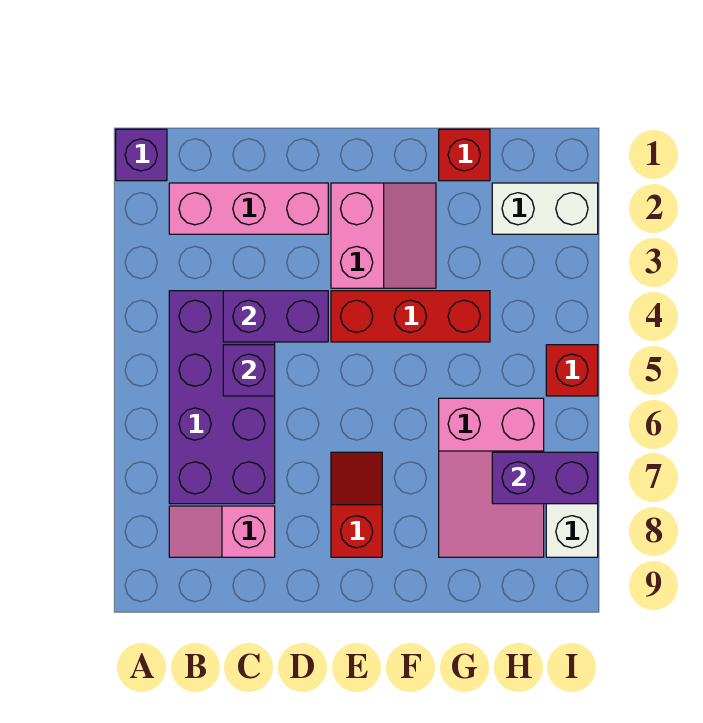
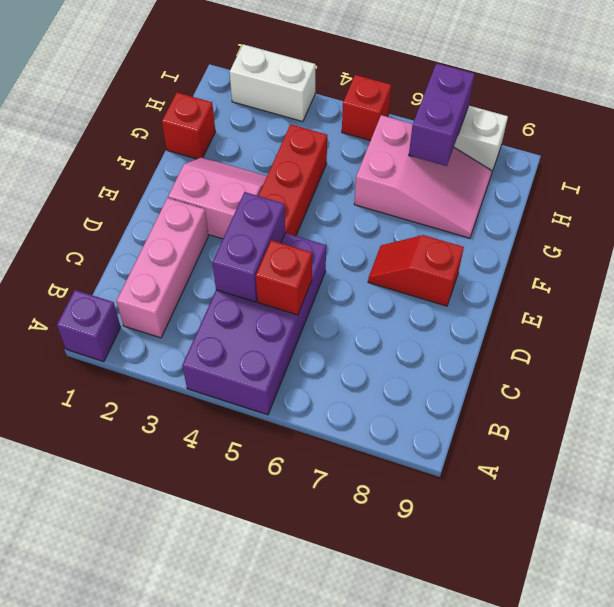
purple 2x4 brick [169,291,275,504] -> purple 2x4 brick turned to [182,233,326,415]
pink 1x2 slope [169,506,275,557] -> none
purple 1x1 brick [223,345,275,396] -> red 1x1 brick [256,240,312,315]
white 1x2 brick [492,183,598,234] -> white 1x2 brick turned to [230,44,315,122]

